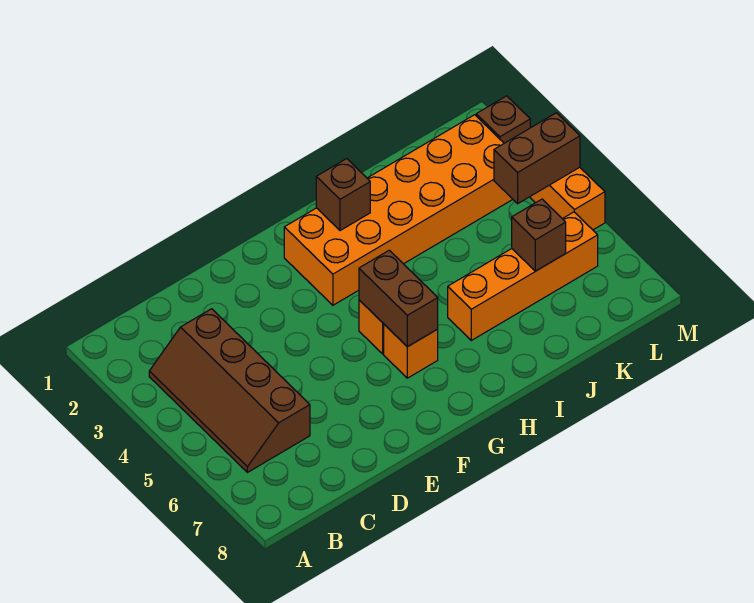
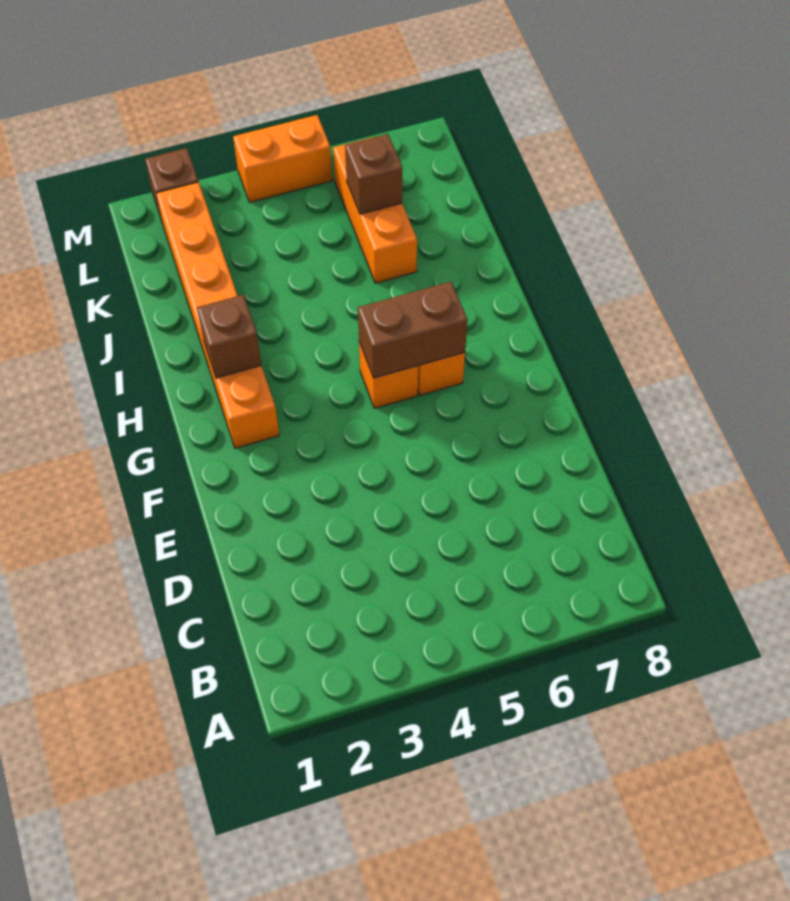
brown 2x4 slope [149,309,310,472] -> none
orange 2x6 brick [284,115,513,305] -> orange 1x6 brick [156,182,279,448]
orange 1x4 brick [448,212,598,340] -> orange 1x3 brick [333,137,417,283]
brown 1x2 brick [494,113,580,204] -> none

